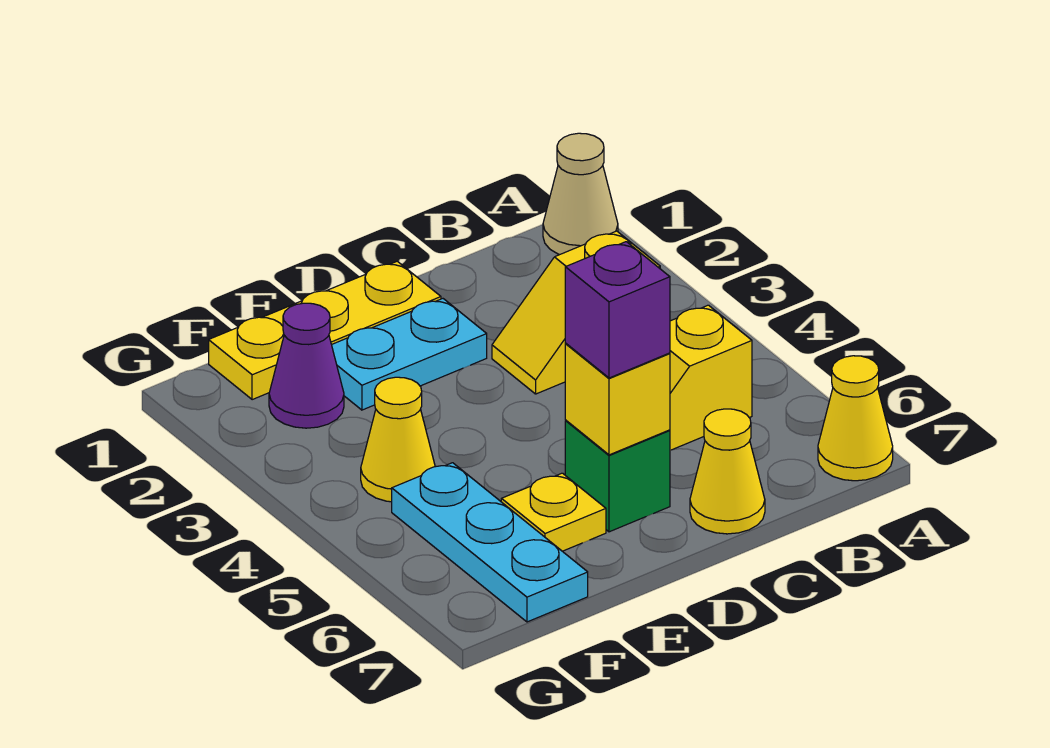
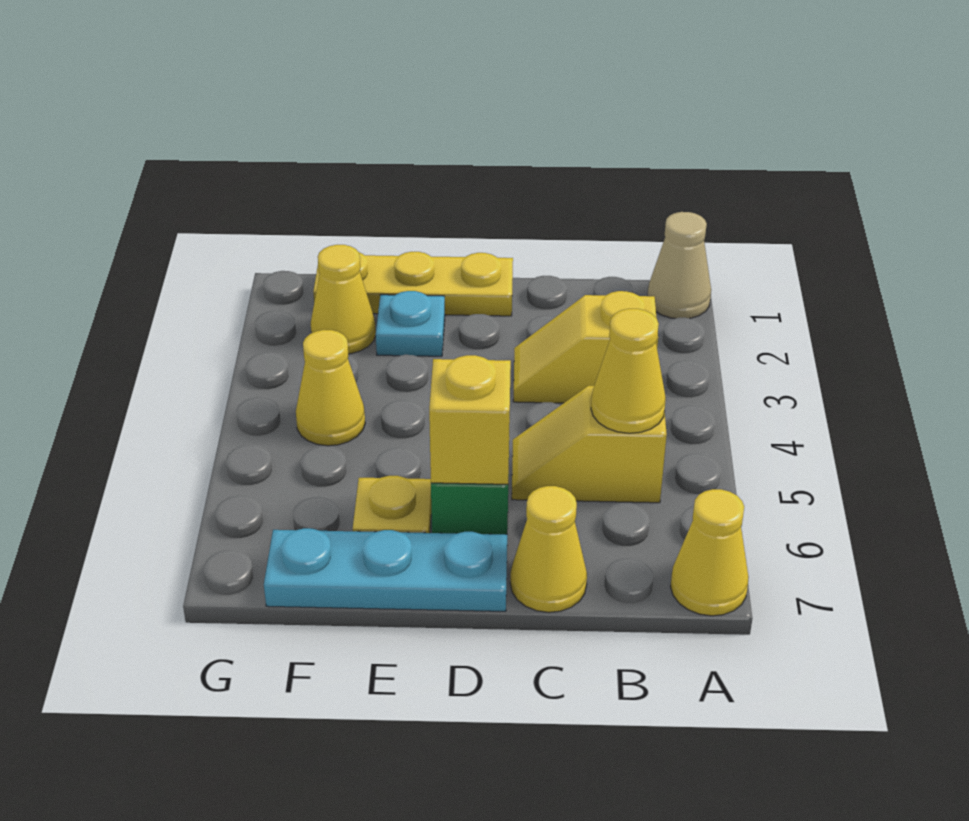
none -> yellow 1x1 cone [591,309,666,433]
cyan 1x2 plate [332,299,487,410] -> cyan 1x1 plate [376,291,445,356]
purple 1x1 brick [565,242,670,378] -> none
purple 1x1 cone [269,303,344,428] -> yellow 1x1 cone [311,245,376,354]
cyan 1x3 plate [392,463,588,622] -> cyan 1x3 plate turned to [264,528,507,611]

